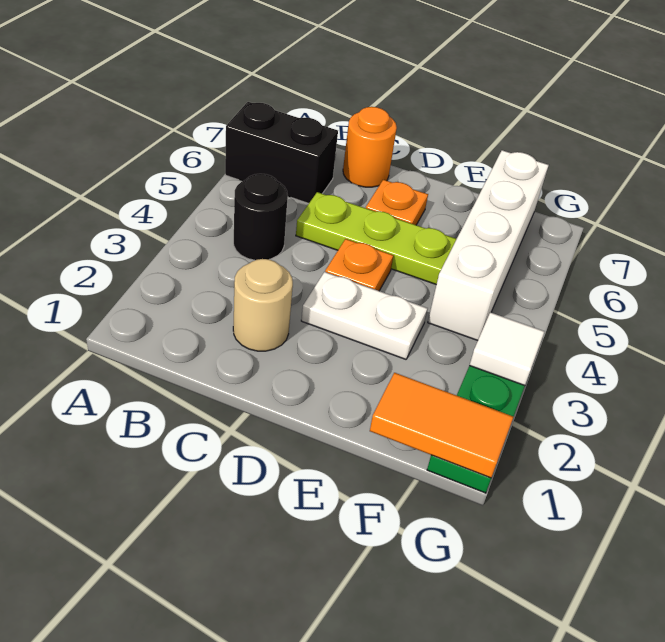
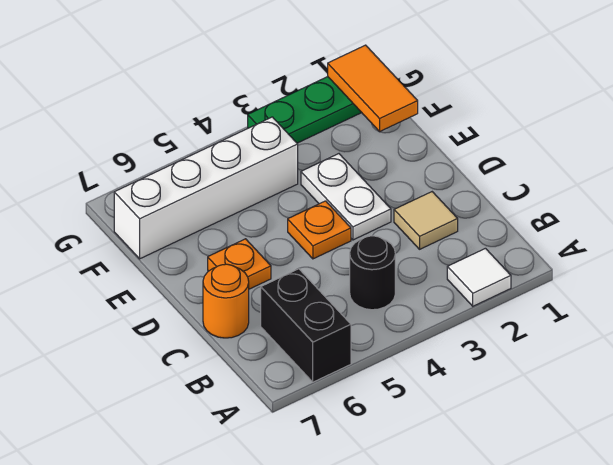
tan 1x1 round brick [233,259,293,351] -> tan 1x1 tile [394,192,458,249]
lime 1x3 plate [296,192,456,285] -> none
white 1x1 tile [469,312,545,386] -> white 1x1 tile moved to [447,248,511,306]

